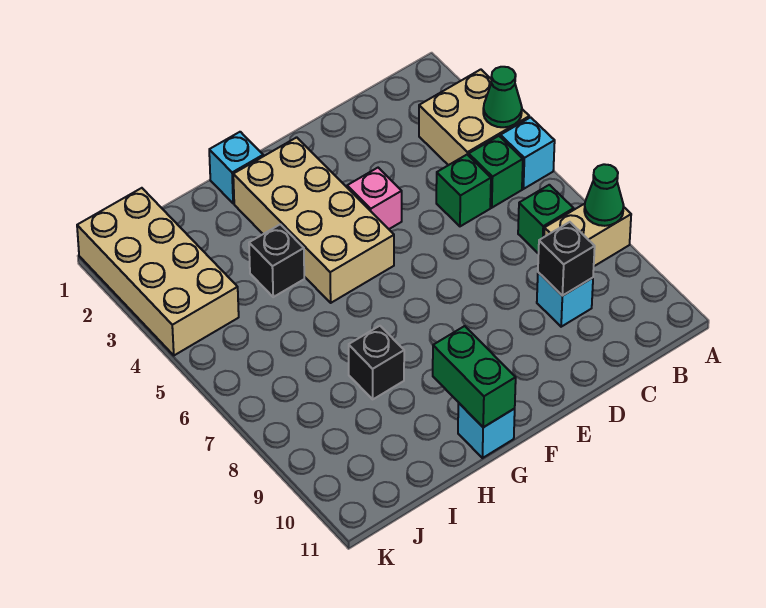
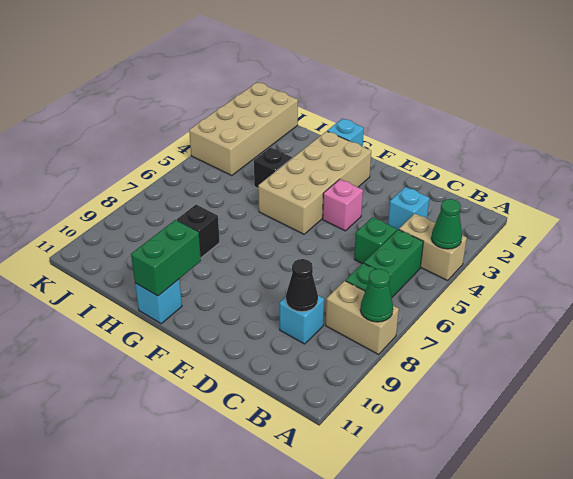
tan 2x2 brick [419,69,529,165] -> tan 1x2 brick [399,214,467,280]
cyan 1x1 brick [500,117,555,189] -> cyan 1x1 brick moved to [388,187,429,230]
green 1x1 brick [469,136,523,208] -> green 1x2 brick [364,229,423,297]
black 1x1 brick [538,222,595,296] -> black 1x1 cone [286,259,318,312]

